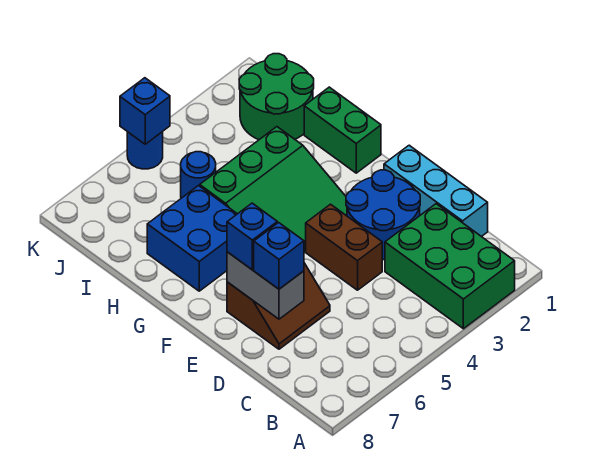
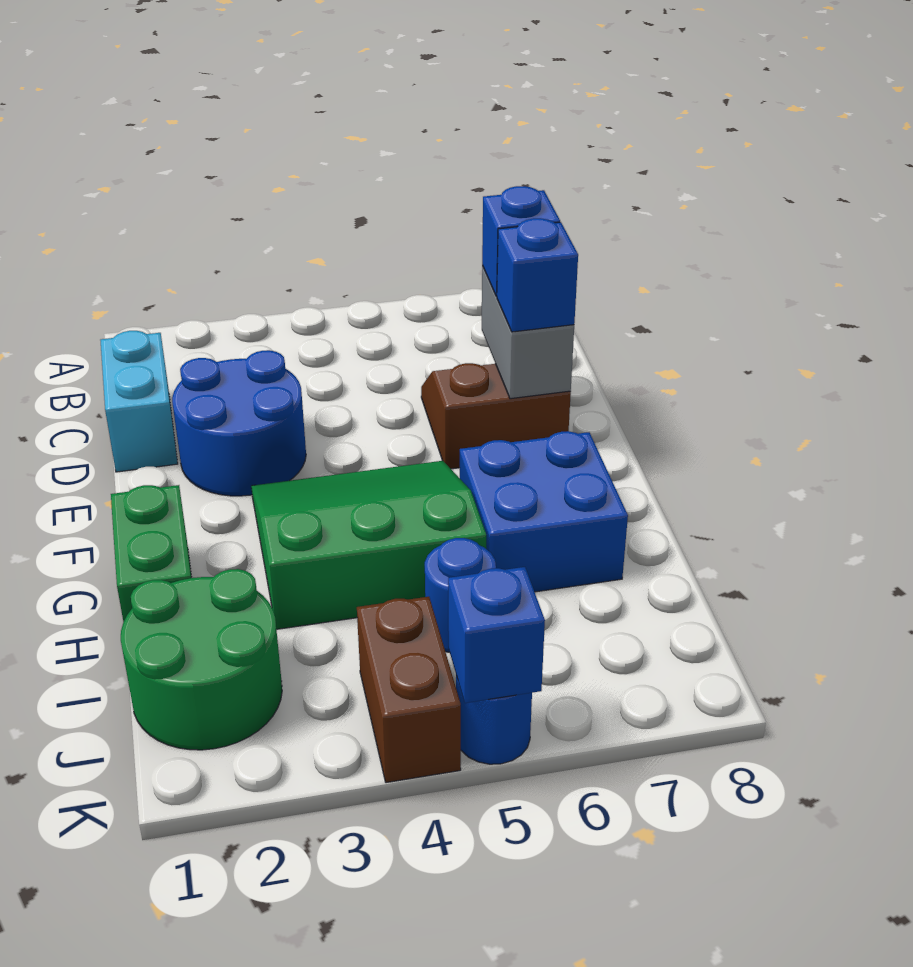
green 2x3 brick [385,204,515,329] -> none
cyan 1x3 brick [384,145,488,237] -> cyan 1x2 brick [100,331,178,472]
brown 1x2 brick [306,204,382,290] -> brown 1x2 brick moved to [357,597,461,783]

